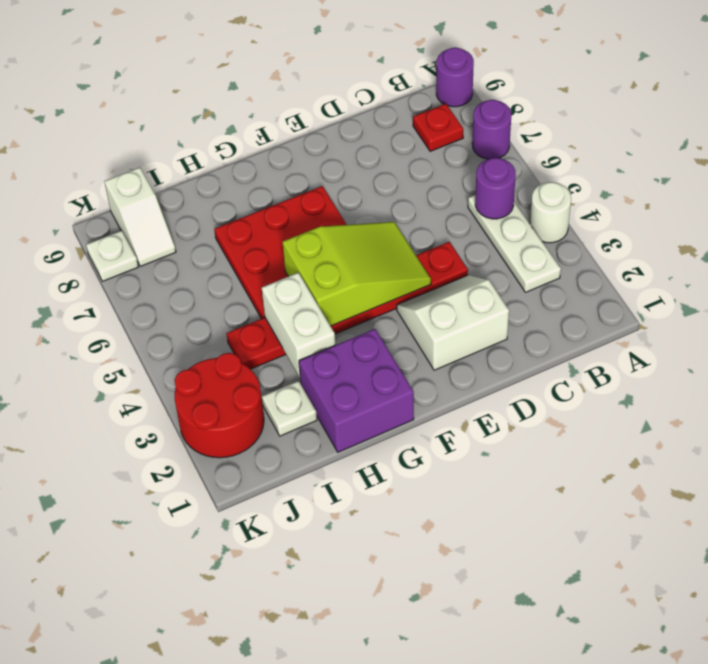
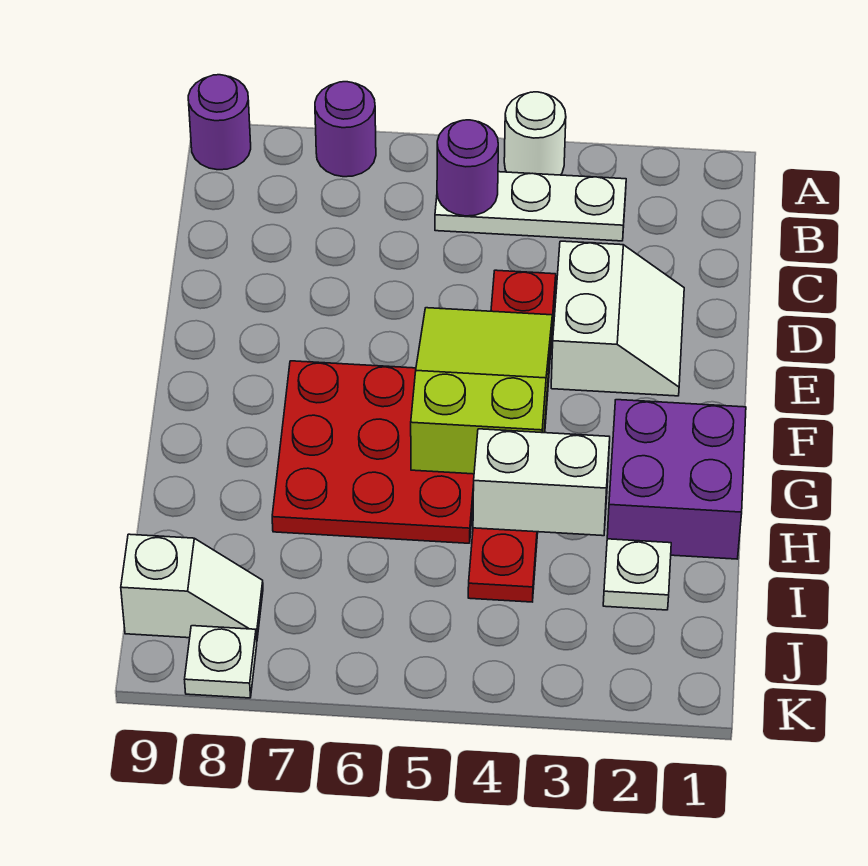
red 1x1 plate [413,104,463,151] -> none
white 2x2 slope [397,275,509,370] -> white 2x2 slope turned to [551,241,684,396]
red 2x2 round brick [175,353,264,458] -> none

